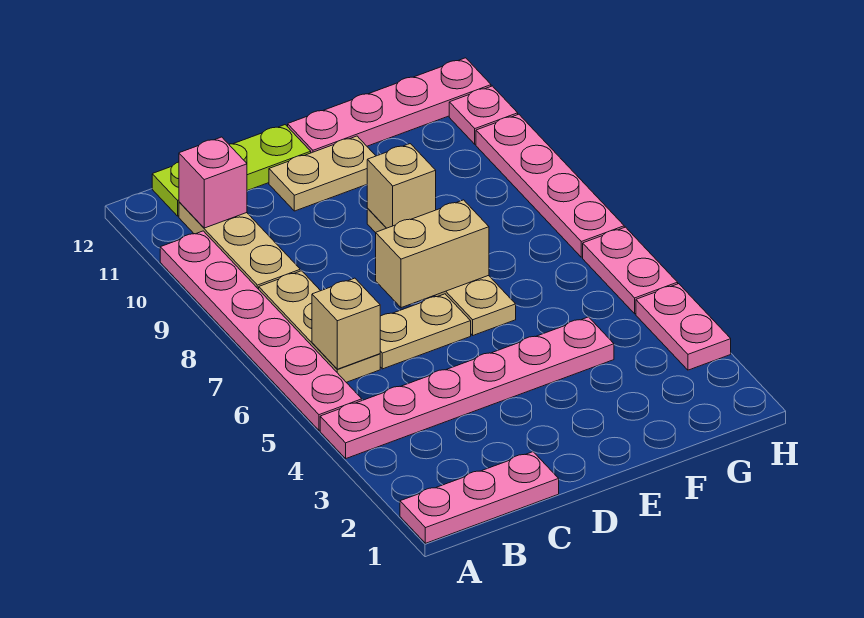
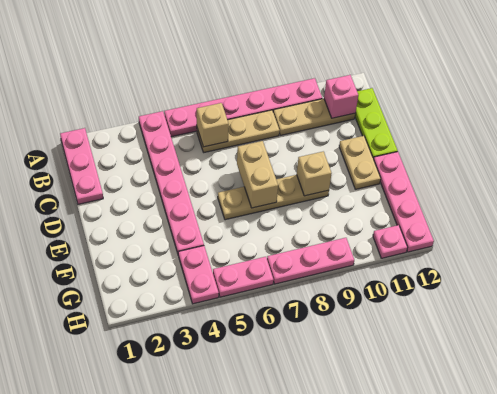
tan 1x2 plate [380,294,471,369] -> none
pink 1x2 plate [636,284,731,370] -> pink 1x2 plate turned to [178,246,219,304]
pink 1x4 plate [476,114,624,257] -> pink 1x3 plate [267,238,354,284]

